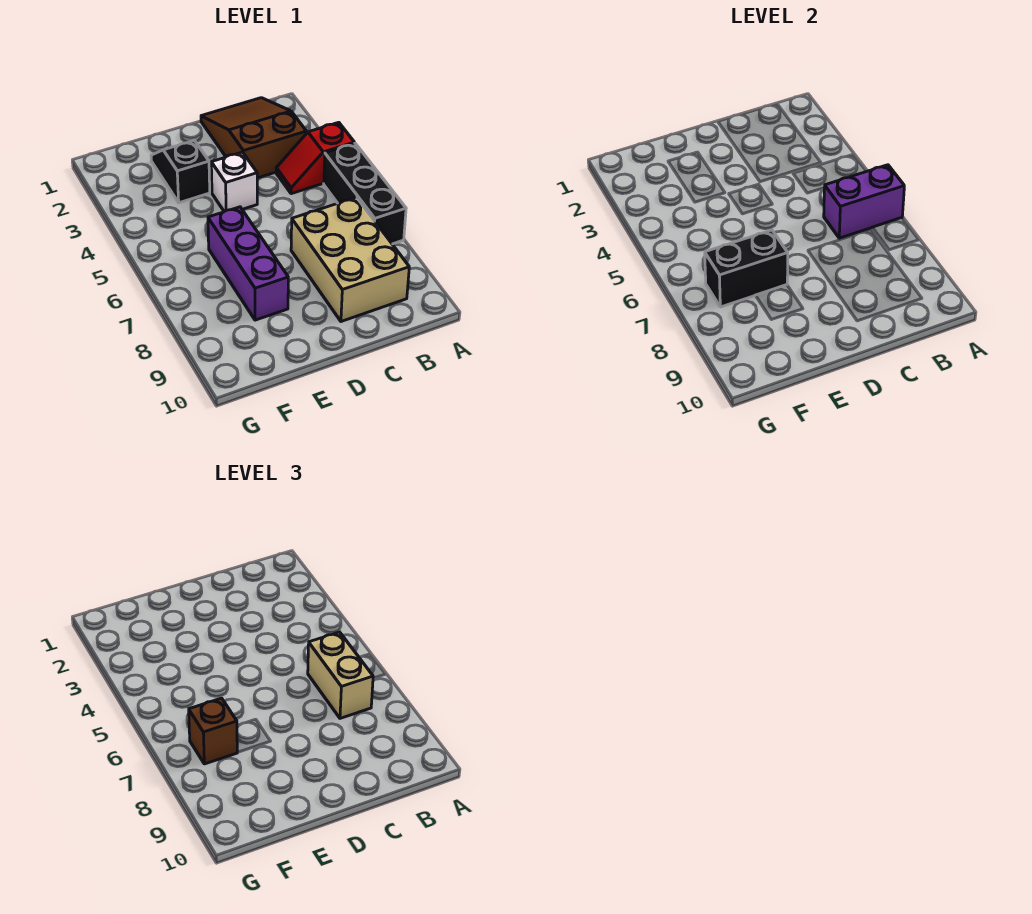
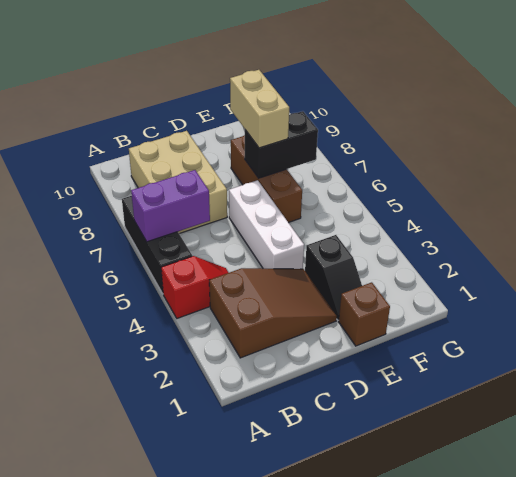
brown 2x3 slope [201,98,306,178] -> brown 2x3 slope turned to [209,268,337,358]
tan 1x2 brick [308,632,373,718] -> tan 1x2 brick moved to [230,70,289,148]
white 1x1 brick [211,152,257,211] -> white 1x3 brick [229,180,304,269]
purple 1x3 brick [208,207,288,320] -> brown 1x3 brick [231,135,302,223]
brown 1x1 brick [189,698,237,764] -> brown 1x1 brick moved to [339,282,390,346]

